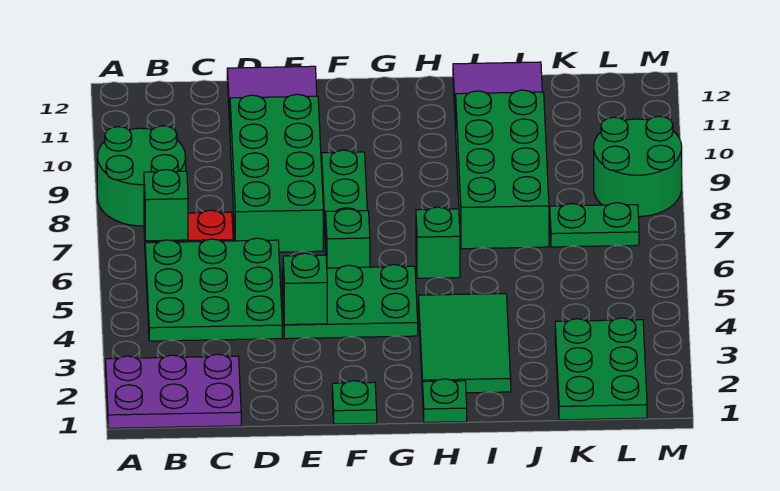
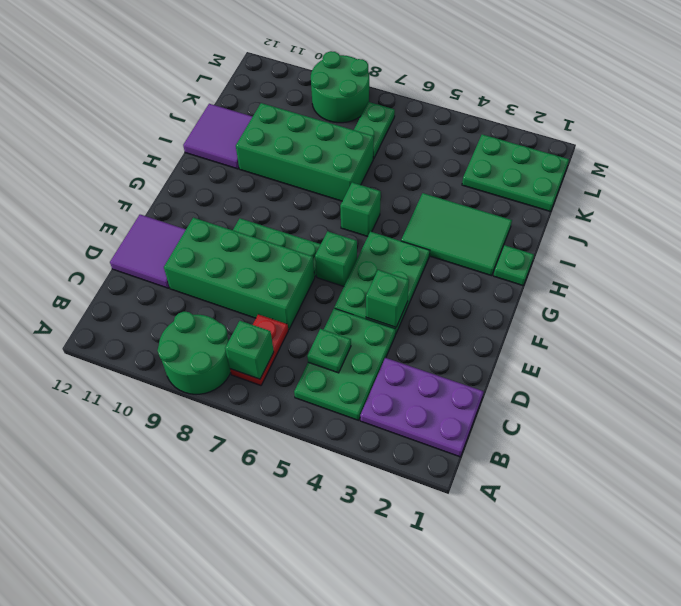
purple 2x3 plate [105,354,241,428] -> purple 2x3 plate turned to [360,358,484,457]
green 3x3 plate [145,238,282,341] -> green 2x3 plate [294,309,396,420]
green 1x1 plate [332,381,377,424] -> green 1x1 plate moved to [307,329,351,373]

